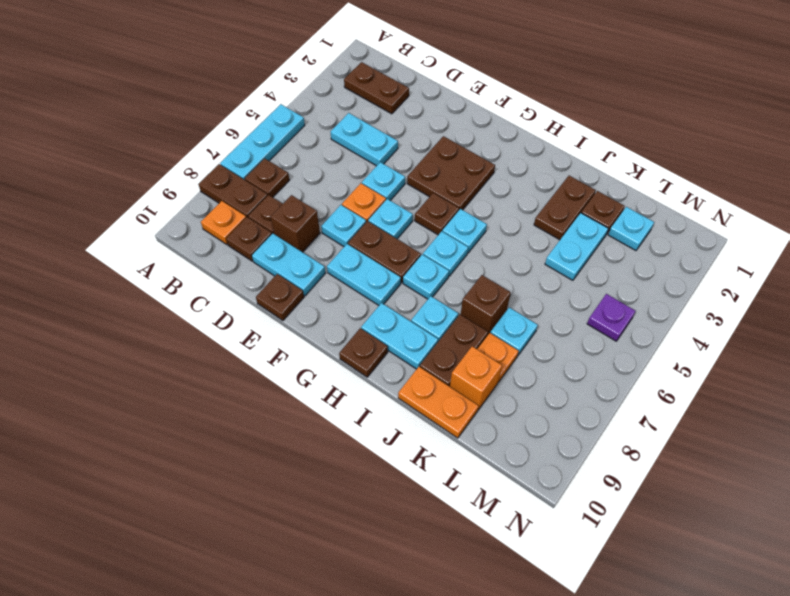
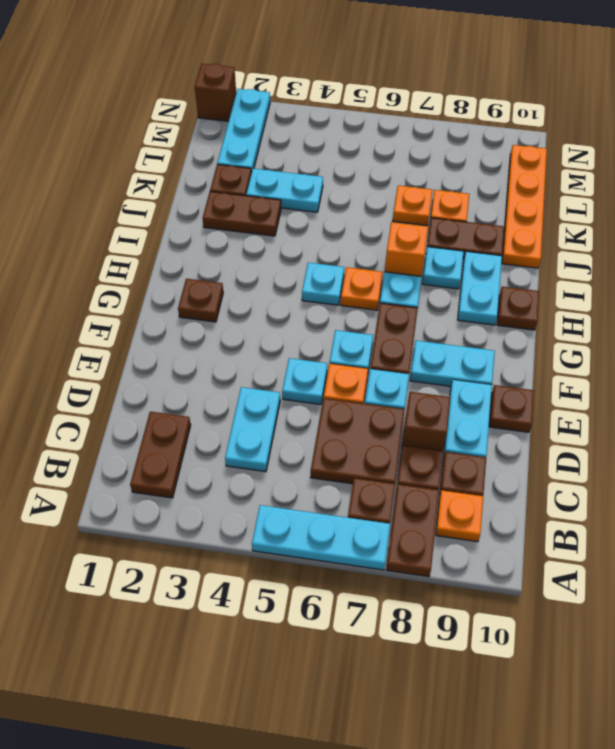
brown 2x2 plate [407,136,495,210] -> brown 2x2 plate moved to [311,398,405,484]
cyan 1x2 plate [327,244,401,305] -> cyan 1x2 plate turned to [410,341,495,386]
brown 1x1 plate [415,193,459,235] -> brown 1x1 plate moved to [178,279,223,322]
cyan 1x1 plate [423,231,468,276] -> orange 1x1 plate [341,267,383,310]
brown 1x1 brick [461,275,511,334] -> brown 1x1 brick moved to [195,64,236,121]
orange 1x2 plate [398,367,479,438] -> orange 1x4 plate [502,145,547,268]
cyan 1x1 plate [490,307,538,355] -> orange 1x1 plate [393,186,432,226]
orange 1x1 brick [450,346,502,410] -> orange 1x1 brick moved to [385,222,428,276]
cyan 1x1 plate [608,207,654,251] -> cyan 1x3 plate [217,89,270,173]
purple 1x1 plate [587,294,635,341] -> none

